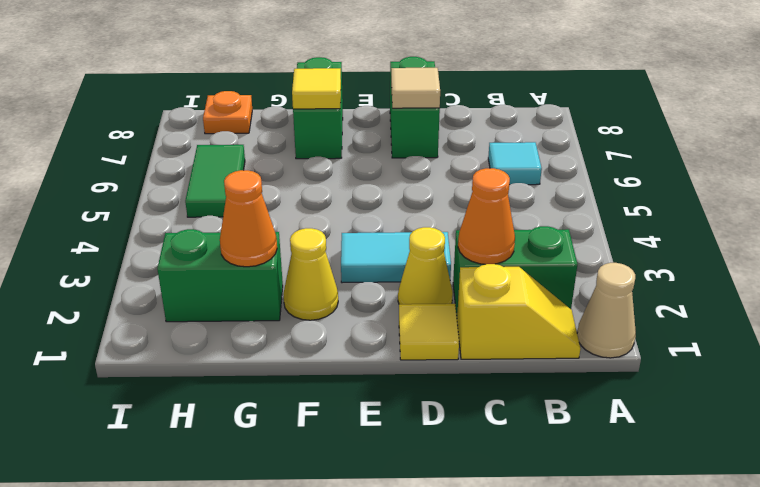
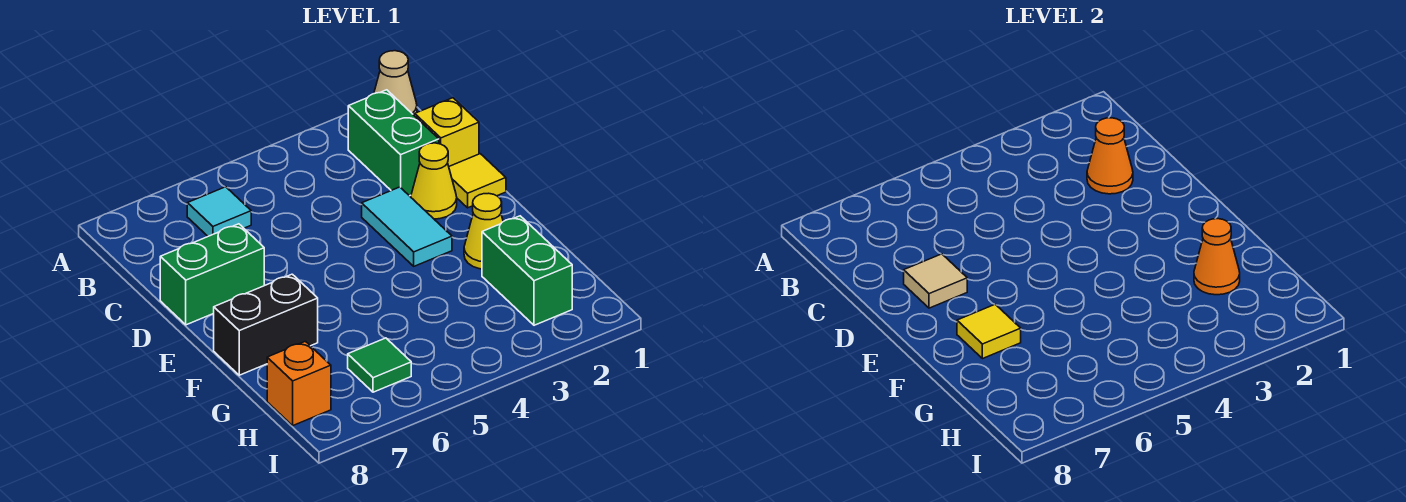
green 1x2 brick [293,57,343,159] -> black 1x2 brick [214,274,318,375]
green 1x2 tile [185,145,245,217] -> green 1x1 tile [348,338,411,392]
orange 1x1 plate [203,91,252,134] -> orange 1x1 brick [267,341,331,425]

